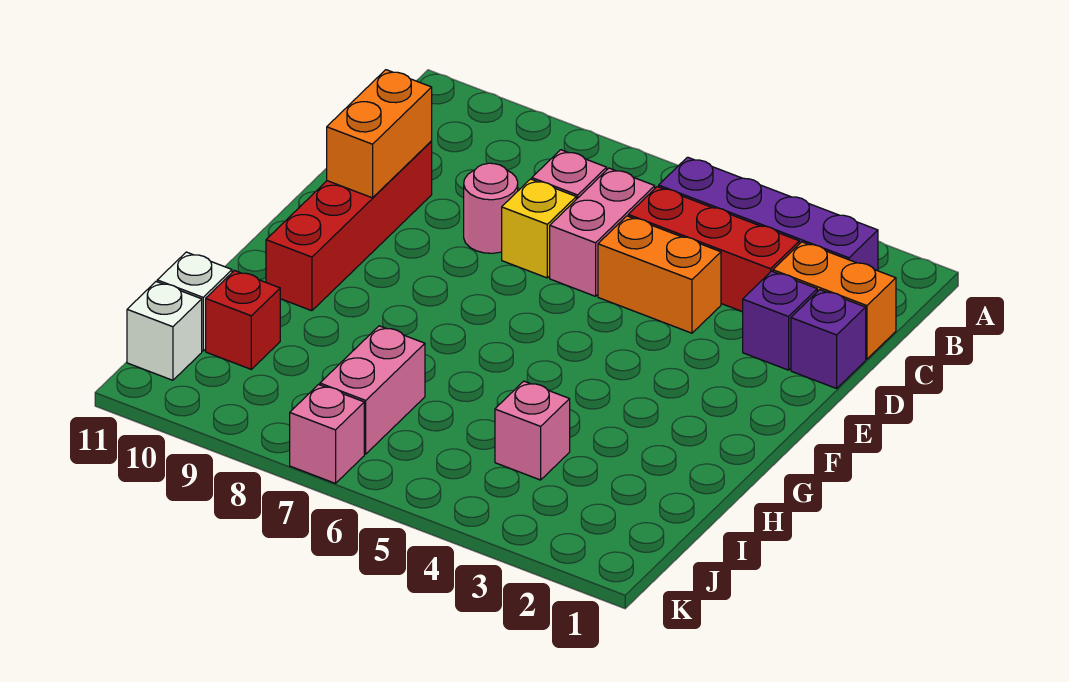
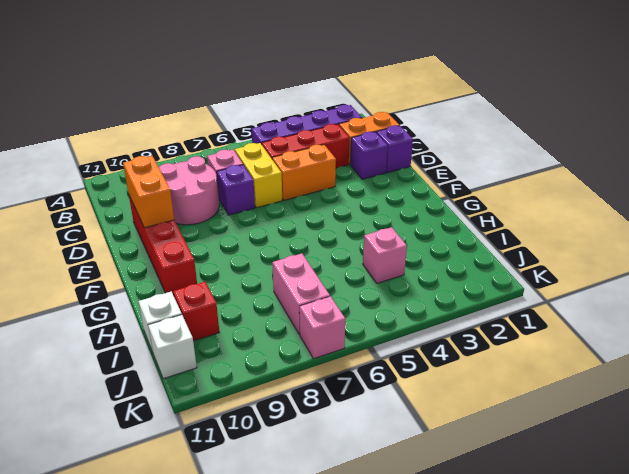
pink 1x2 brick [550,168,655,296] -> yellow 1x2 brick [235,143,282,208]
yellow 1x1 brick [502,179,576,278] -> purple 1x1 brick [217,165,255,215]
pink 1x1 round brick [464,163,518,253] -> pink 2x2 round brick [159,156,219,225]

